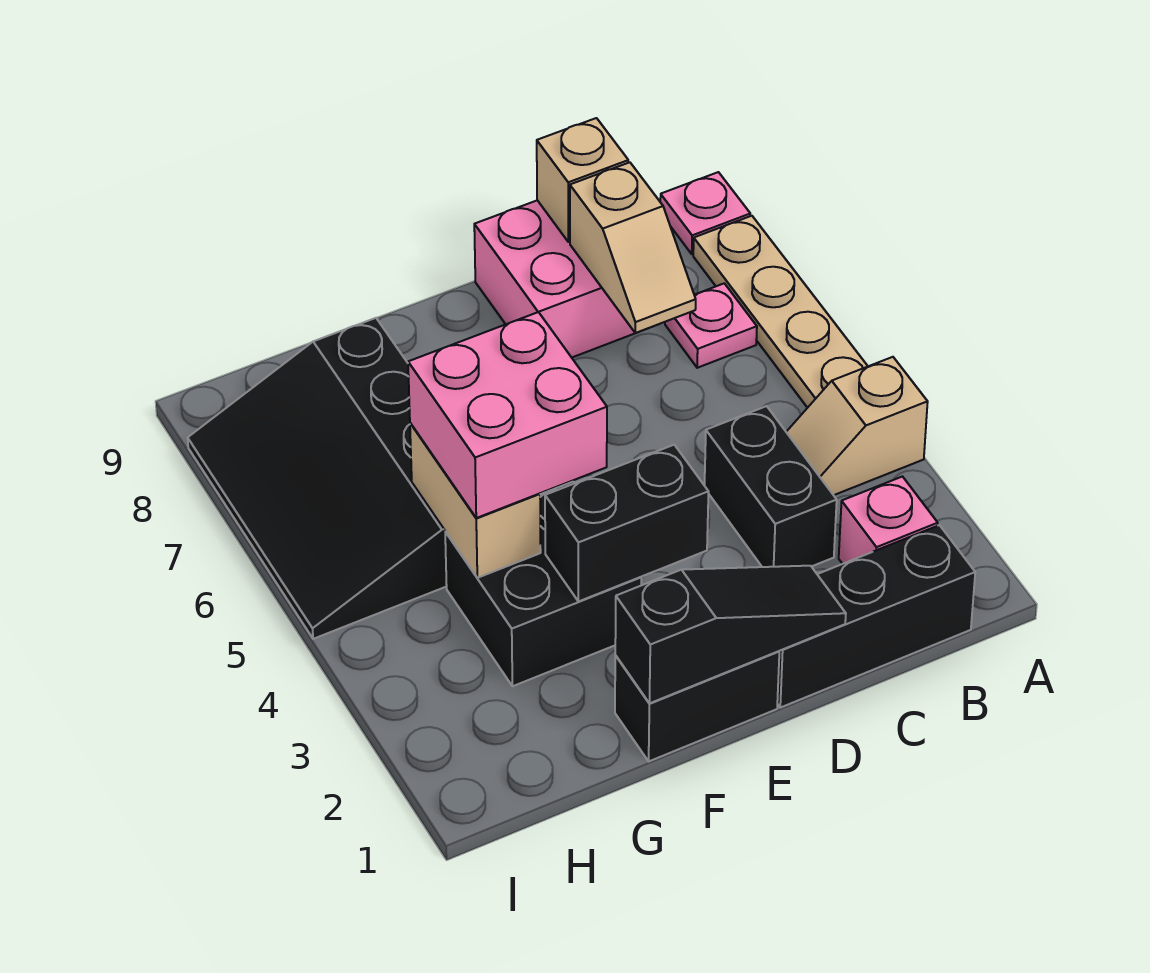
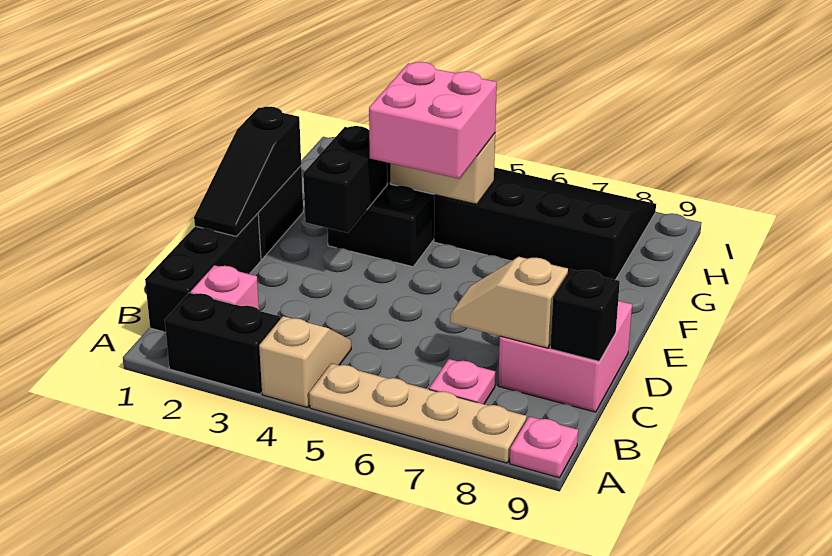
black 1x2 brick [705,406,837,567] -> black 1x2 brick moved to [165,293,280,394]
tan 1x1 brick [537,118,628,242] -> black 1x1 brick [550,269,620,361]

